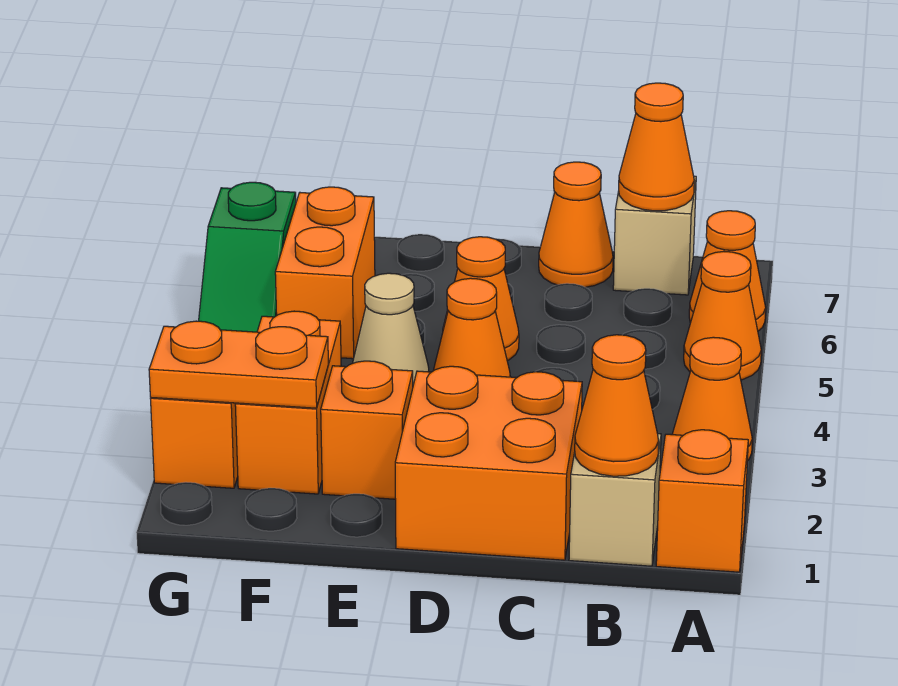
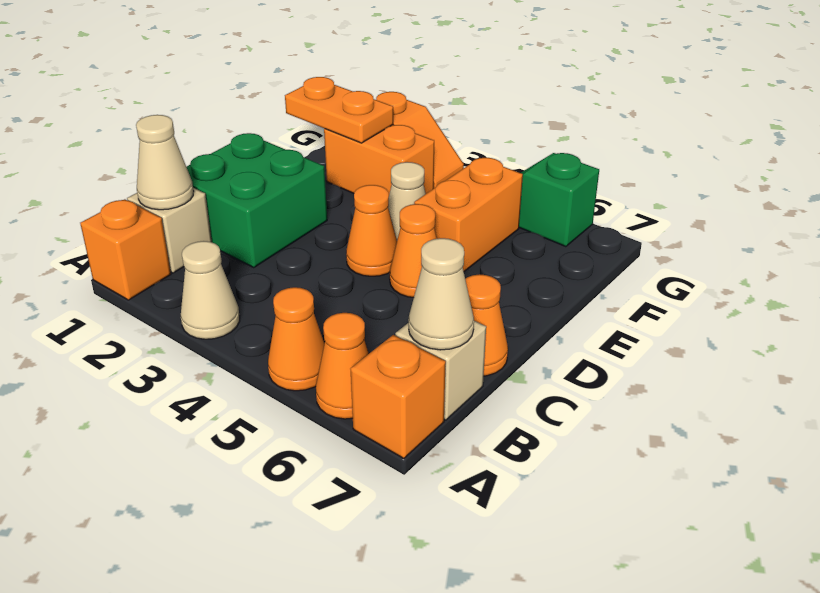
orange 1x1 cone [673,337,752,461] -> tan 1x1 cone [181,241,240,339]
orange 1x1 cone [575,335,659,476] -> tan 1x1 cone [136,115,194,210]
orange 1x1 cone [619,83,694,211] -> tan 1x1 cone [409,238,474,350]
orange 2x2 brick [395,366,582,560] -> green 2x2 brick [187,133,327,267]
orange 1x1 brick [321,361,413,499] -> orange 1x1 brick moved to [351,335,446,458]
orange 1x2 plate [149,321,328,408] -> orange 1x2 plate turned to [285,77,393,143]
orange 1x2 brick [275,187,375,359] -> orange 1x2 brick turned to [414,158,523,271]

